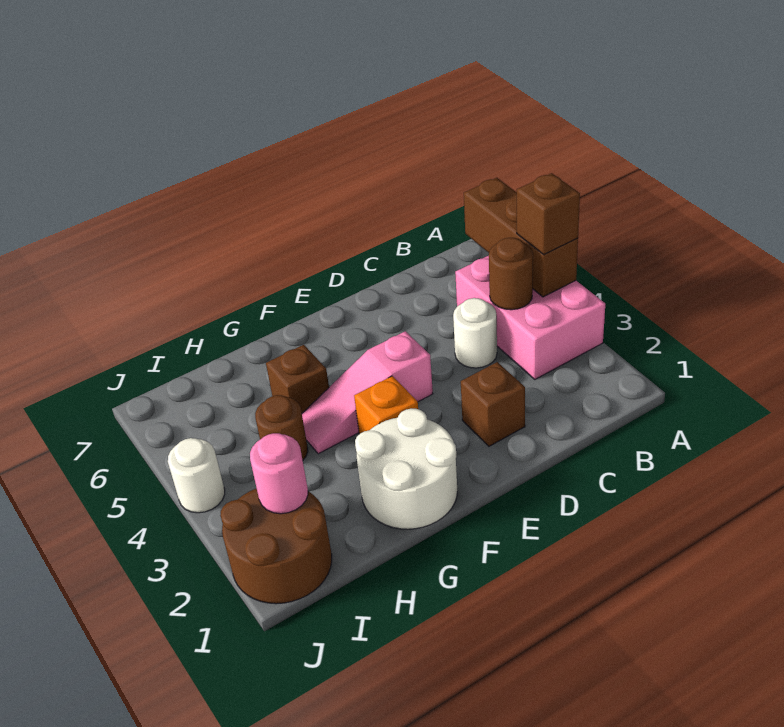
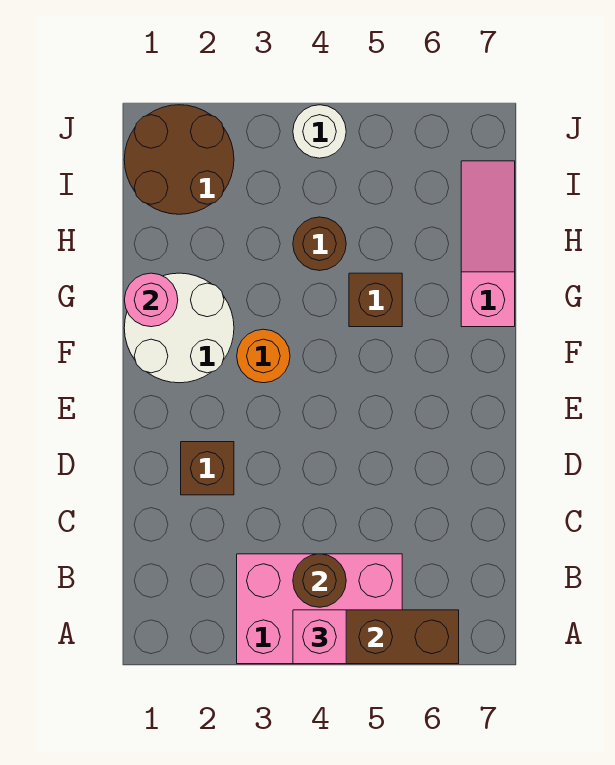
brown 1x1 brick [517,173,580,255] -> pink 1x1 brick [293,610,346,664]
white 1x1 round brick [453,298,497,368] -> none
pink 1x3 slope [302,331,433,454] -> pink 1x3 slope moved to [461,161,515,327]
orange 1x1 brick [354,376,418,434] -> orange 1x1 round brick [237,329,290,383]
pink 1x1 round brick [250,433,308,514] -> pink 1x1 round brick moved to [125,273,178,327]

